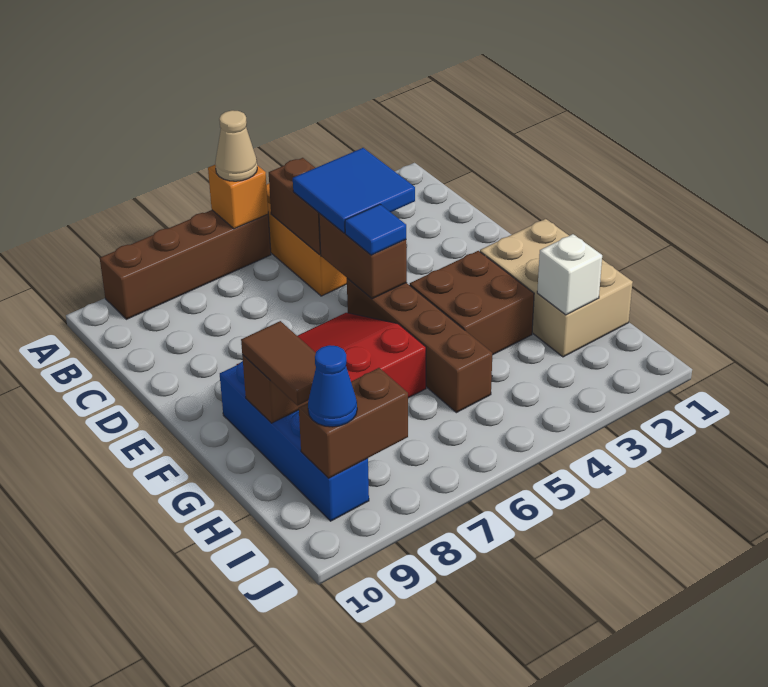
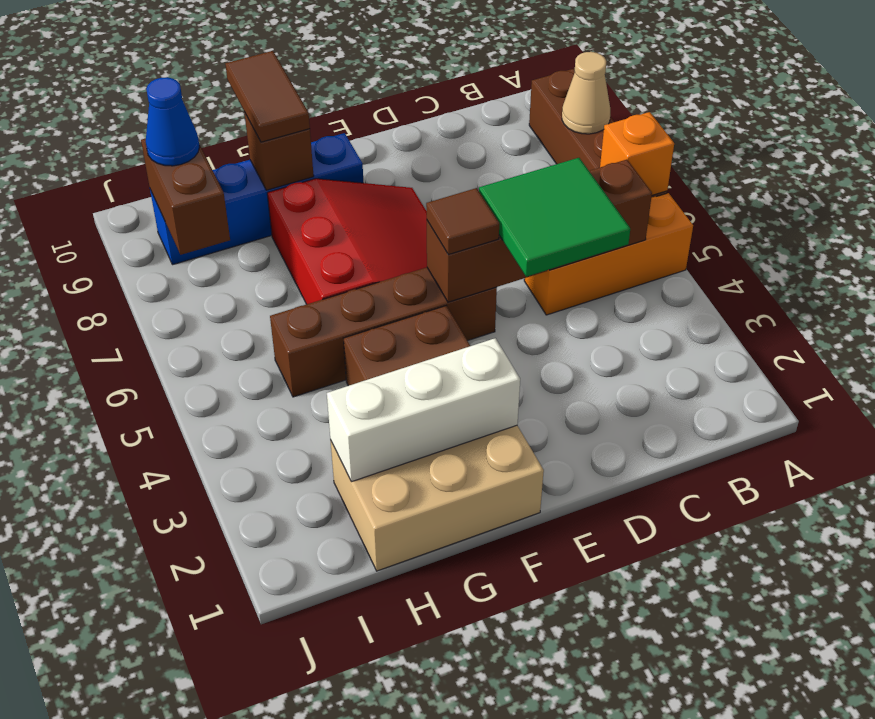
tan 1x1 cone [215,110,257,181] -> tan 1x1 cone moved to [562,52,610,134]
blue 2x2 tile [293,148,415,233] -> green 2x2 tile [479,158,630,277]
blue 1x1 tile [345,204,406,255] -> brown 1x1 tile [426,188,499,255]
brown 1x2 tile [241,321,316,405] -> brown 1x2 tile turned to [225,51,310,142]
white 1x1 brick [537,234,602,315] -> white 1x3 brick [327,338,520,482]

